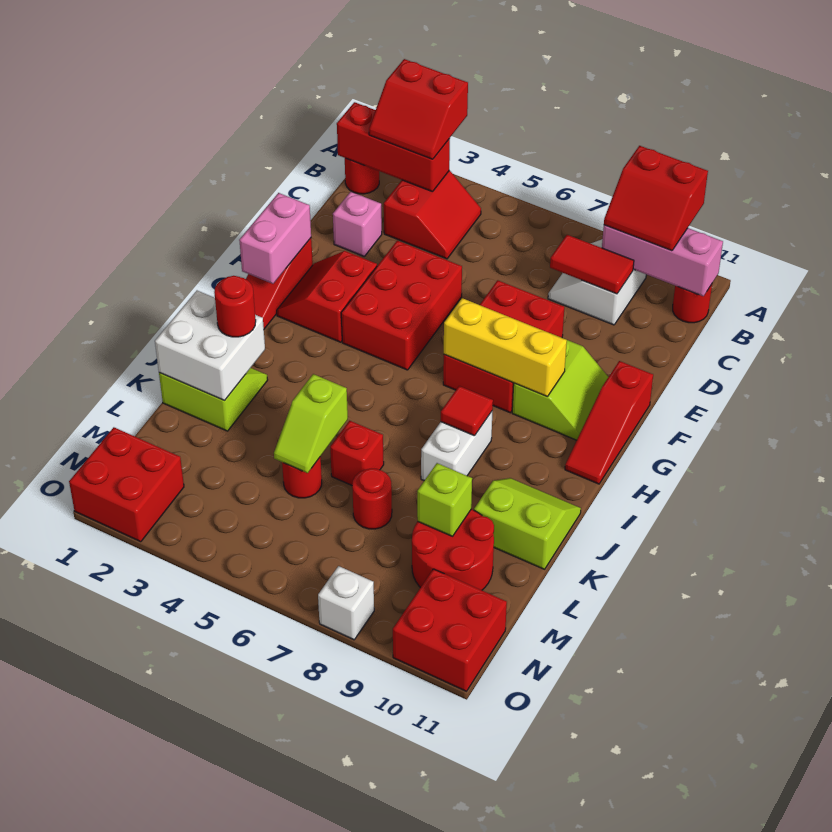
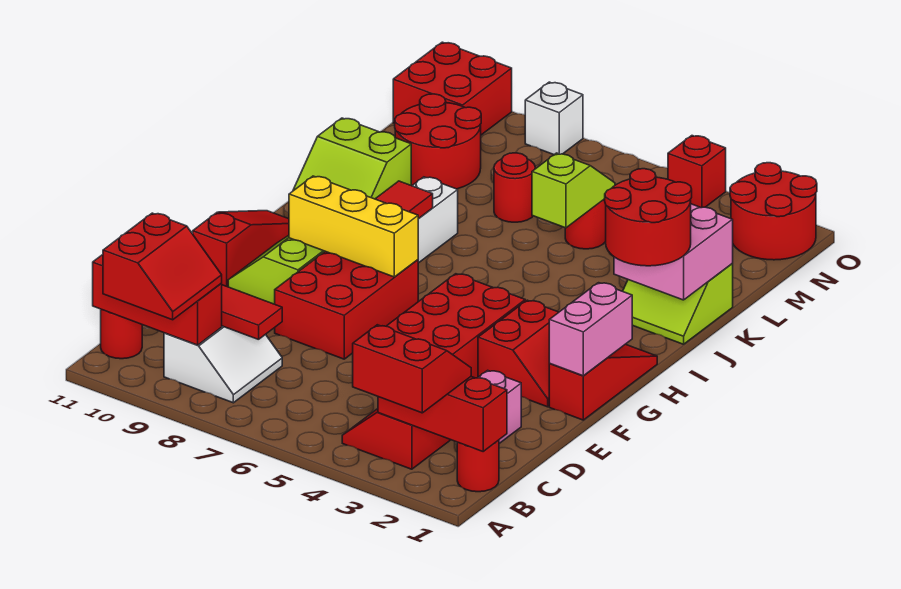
red 2x2 slope [604,146,708,251] -> red 2x2 slope turned to [103,213,222,320]
pink 1x3 brick [602,225,723,296] -> red 1x3 brick [93,255,222,345]
white 2x2 brick [155,291,265,401] -> pink 2x2 brick [614,204,733,300]
red 1x1 round brick [214,276,256,337] -> red 2x2 round brick [605,169,692,266]
red 1x1 brick [330,421,384,485] -> red 1x1 brick moved to [668,136,726,208]
lime 1x1 brick [417,463,472,536] -> none
red 2x2 brick [69,427,184,542] -> red 2x2 round brick [730,163,817,260]

